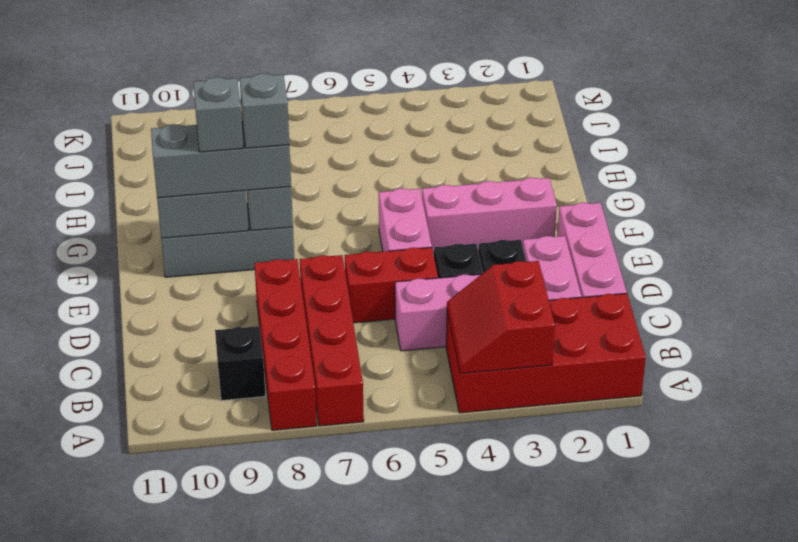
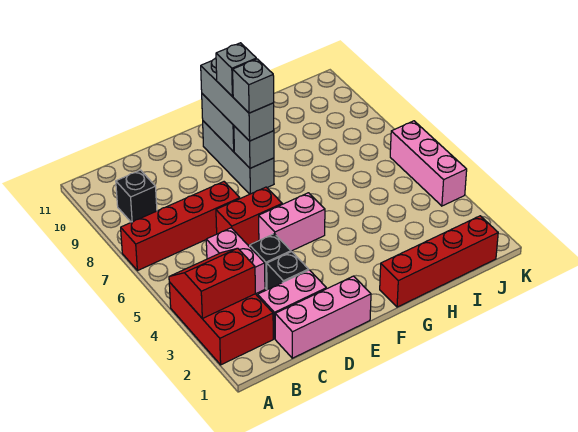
red 2x4 brick [446,293,646,413] -> red 2x3 brick [169,282,273,365]
red 1x4 brick [254,259,317,430] -> red 1x4 brick moved to [380,216,498,307]
red 1x2 brick [345,247,438,323] -> red 1x2 brick turned to [216,187,282,245]
pink 1x3 brick [422,178,557,254] -> pink 1x3 brick moved to [390,121,467,206]

